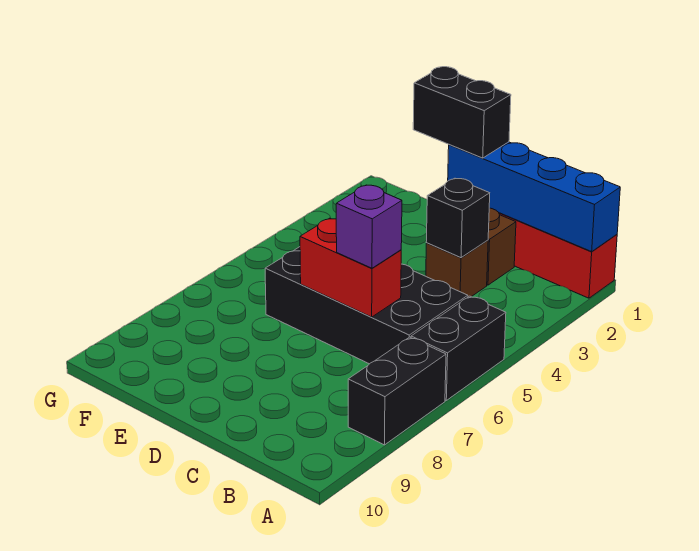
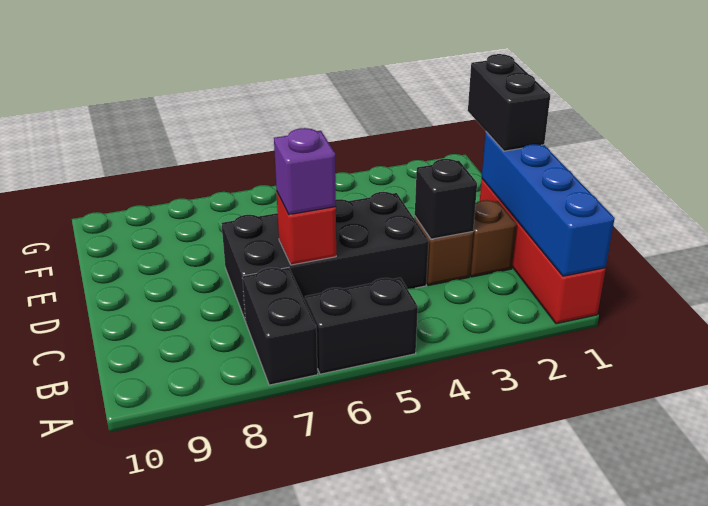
black 1x2 brick [348,337,446,445] -> black 1x2 brick turned to [242,268,318,385]
black 2x4 brick [265,247,468,364] -> black 2x4 brick turned to [222,192,429,321]
red 1x2 brick [300,218,401,317] -> red 1x1 brick [276,191,336,265]

